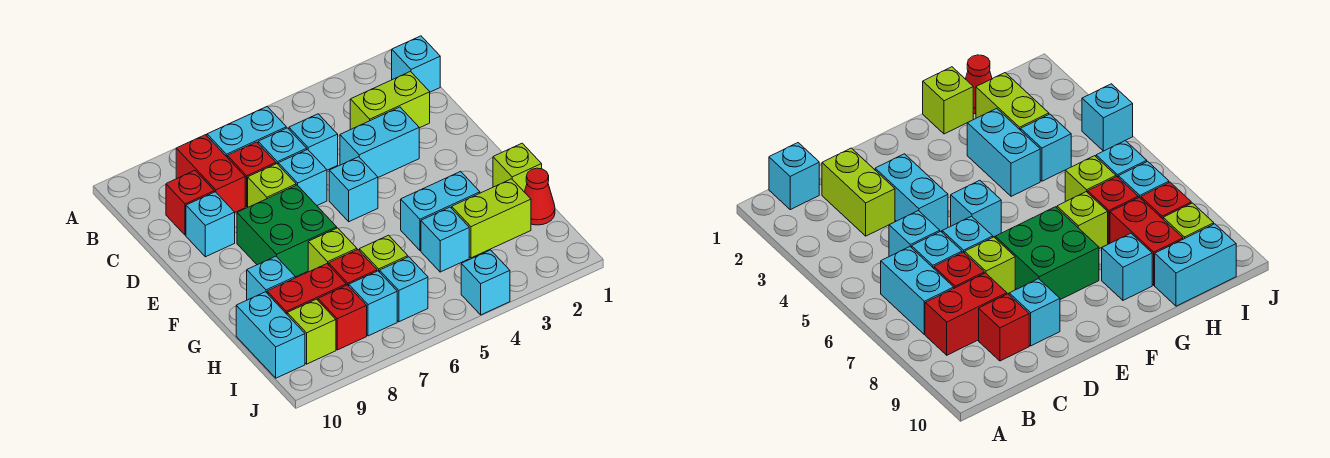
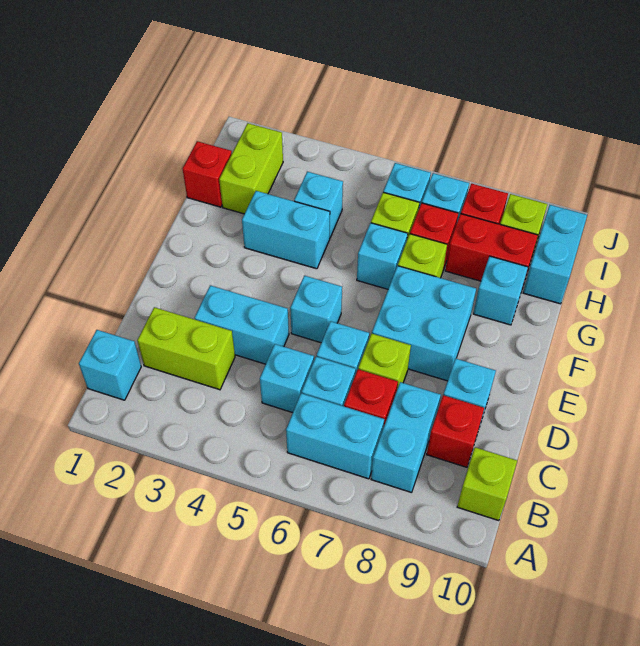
red 1x2 brick [176,135,245,212] -> cyan 1x2 brick [371,382,441,493]
green 2x2 brick [237,185,337,277] -> cyan 2x2 brick [372,266,476,381]
lime 1x1 brick [493,143,542,192] -> lime 1x1 brick moved to [457,447,517,521]
red 1x1 cone [525,168,555,225] -> red 1x1 brick [183,141,232,207]
lime 1x2 brick [452,179,531,258] -> lime 1x2 brick turned to [219,123,283,214]
cyan 1x1 brick [461,250,510,315] -> cyan 1x1 brick moved to [357,223,408,289]

